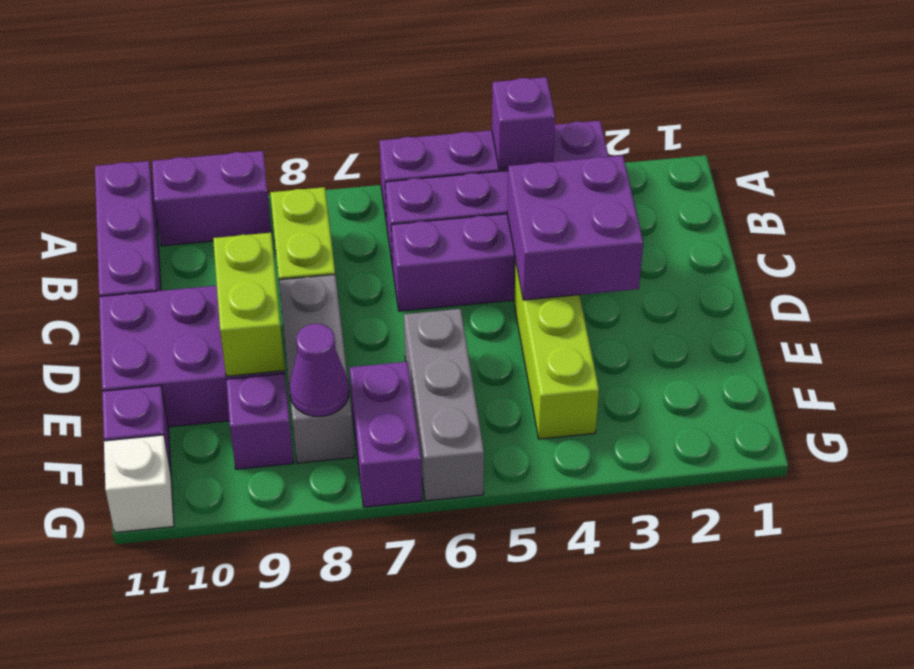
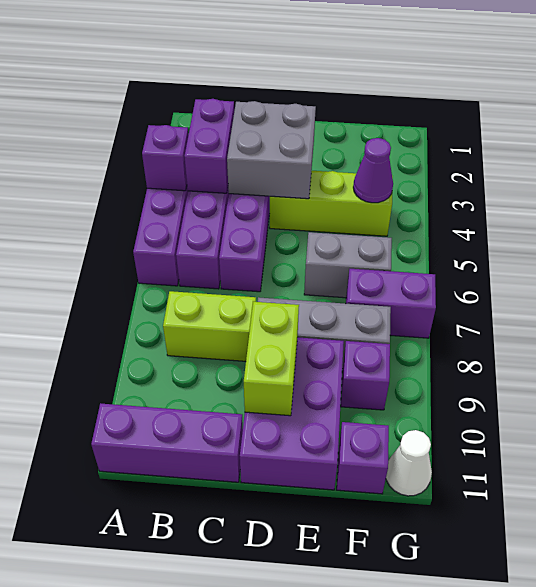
purple 1x2 brick [152,151,271,246] -> purple 1x2 brick moved to [184,99,234,193]
purple 2x2 brick [507,156,643,300] -> grey 2x2 brick [227,101,316,199]
lime 1x2 brick [213,233,285,376] -> lime 1x2 brick turned to [244,302,299,416]
grey 1x3 brick [404,309,484,501] -> grey 1x2 brick [304,232,392,298]
purple 1x1 cone [289,324,349,416] -> purple 1x1 cone moved to [353,138,393,203]
white 1x1 brick [104,435,174,533] -> white 1x1 cone [386,430,432,496]

